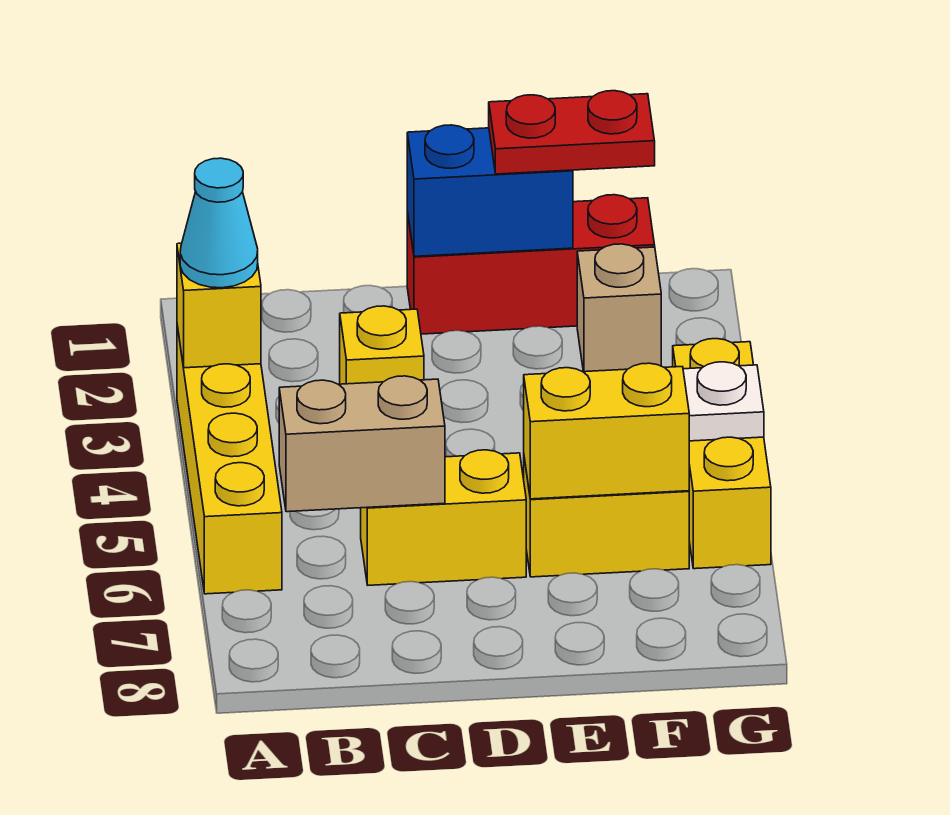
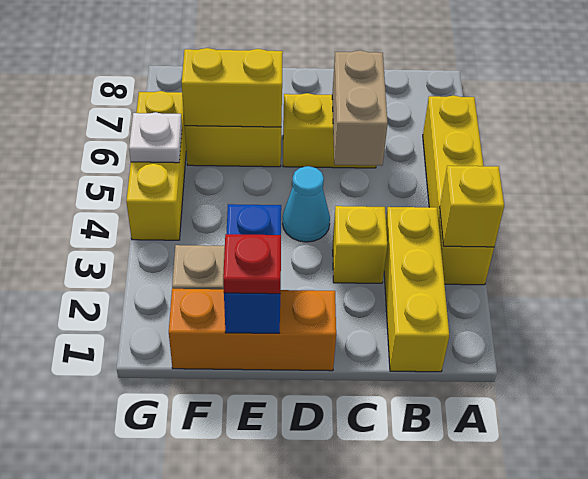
cyan 1x1 cone [180,158,258,288] -> cyan 1x1 cone moved to [283,166,330,242]
none -> yellow 1x3 brick [384,207,449,372]
tan 1x2 brick [279,376,445,512] -> tan 1x2 brick turned to [332,50,388,166]
red 1x3 brick [407,195,655,334] -> orange 1x3 brick [169,289,336,371]
blue 1x2 brick [407,125,573,256] -> blue 1x2 brick turned to [224,204,281,333]
red 1x2 plate [489,91,655,174] -> red 1x1 plate [223,234,281,294]

